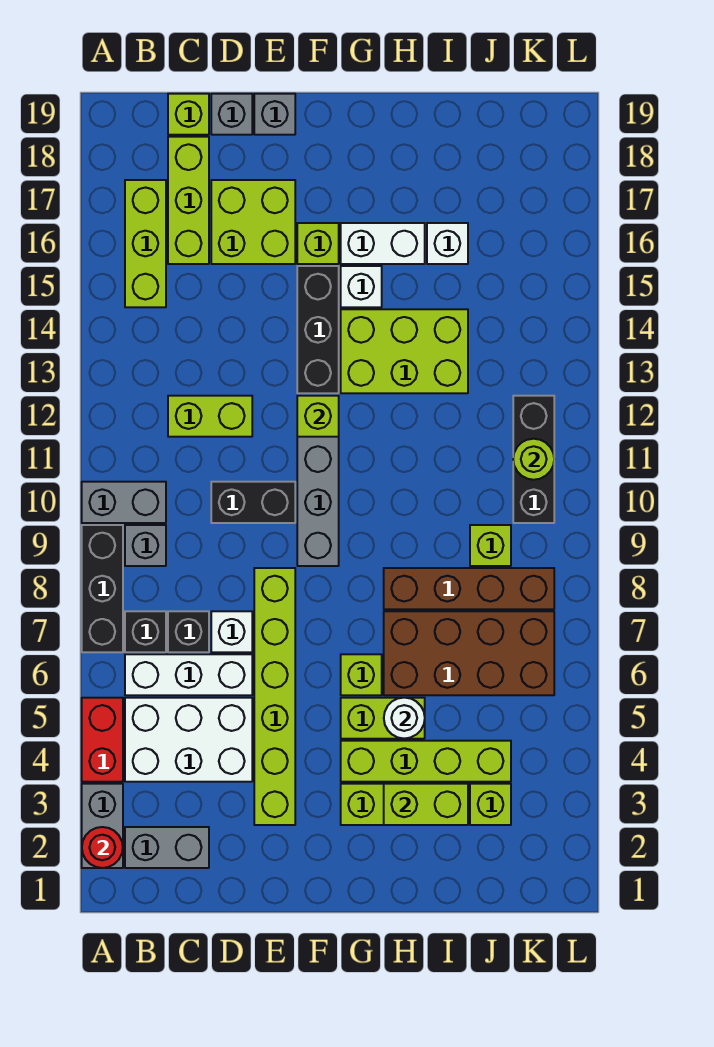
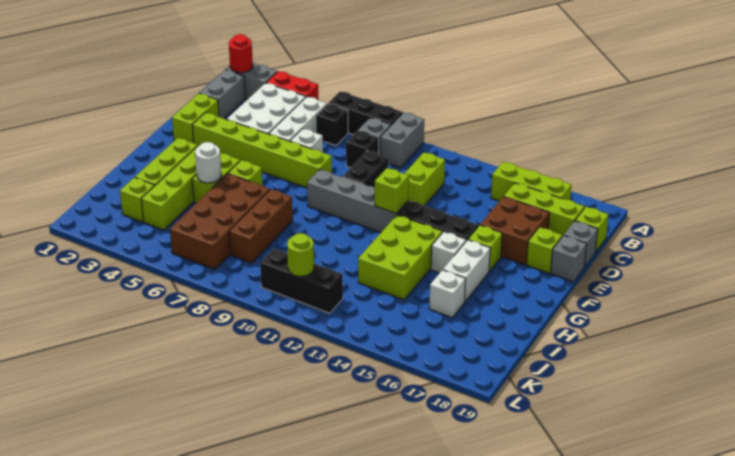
black 1x1 brick [168,611,209,652] -> black 1x1 brick moved to [346,130,379,168]
lime 2x2 brick [211,180,295,264] -> brown 2x2 brick [480,197,549,265]
lime 1x2 brick [384,784,468,825] -> lime 1x2 brick moved to [172,93,219,143]
brown 1x4 brick [384,568,554,609] -> brown 1x3 brick [229,189,293,263]
lime 1x1 brick [470,525,511,566] -> lime 1x1 brick moved to [527,227,562,273]

